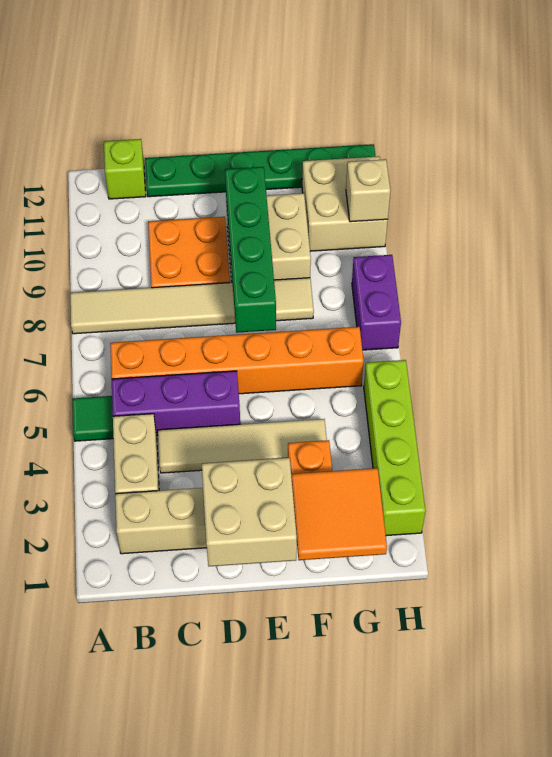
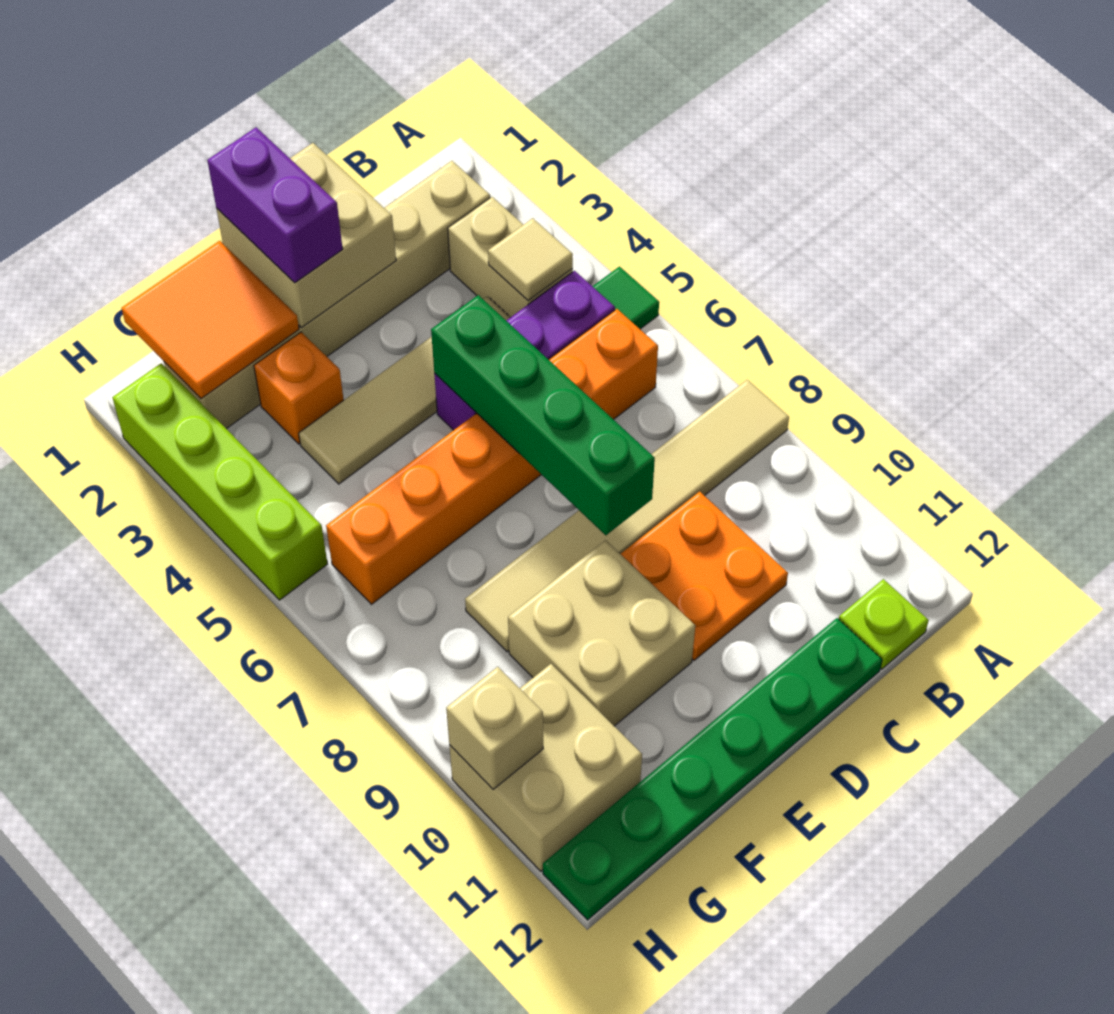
none -> tan 1x1 tile [488,218,573,301]
lime 1x1 brick [104,139,146,199] -> lime 1x1 plate [839,579,929,669]
green 1x4 brick [225,167,276,333] -> green 1x4 brick moved to [431,295,655,535]
purple 1x2 brick [352,255,401,350] -> purple 1x2 brick moved to [207,127,343,283]

